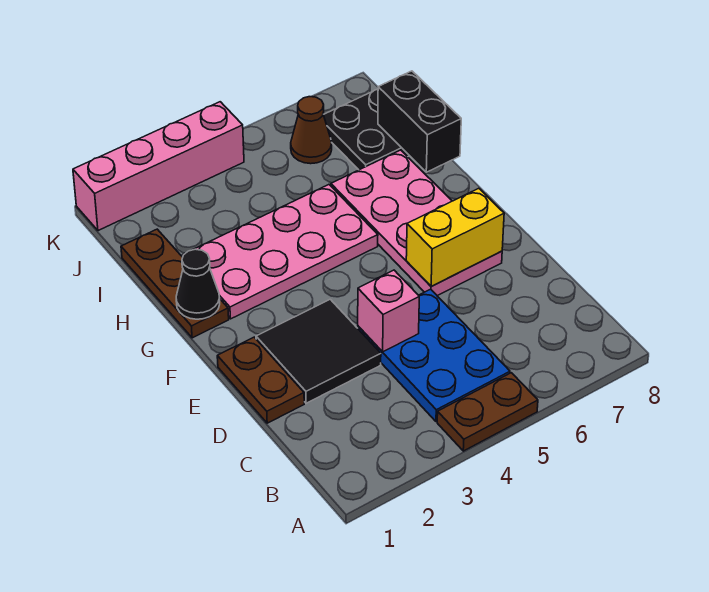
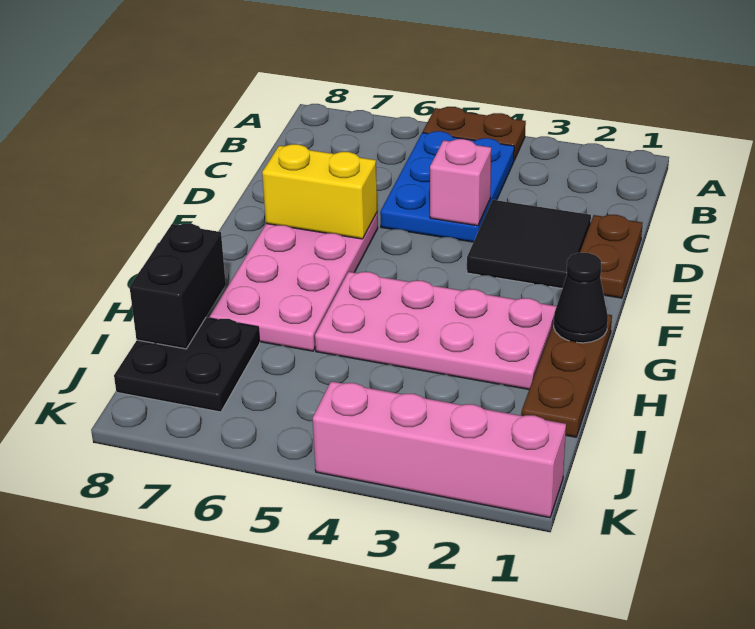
brown 1x1 cone [291,97,332,164] -> none

